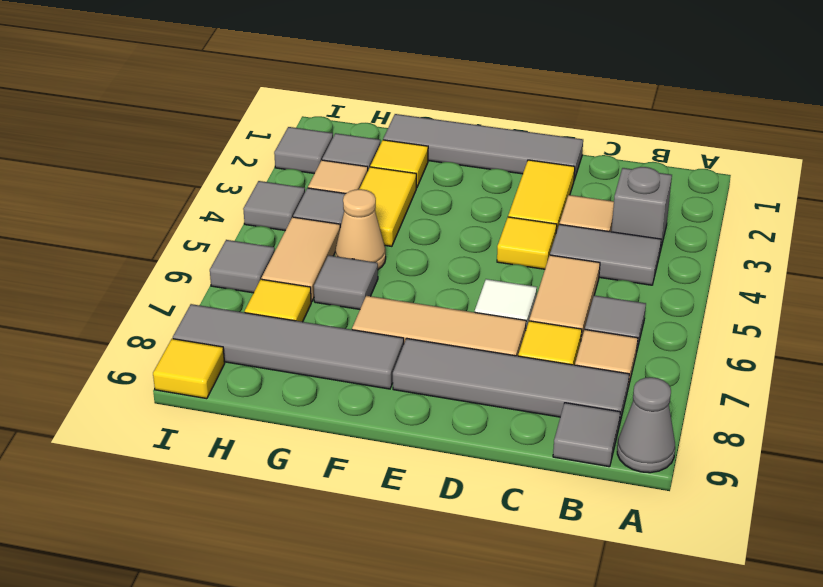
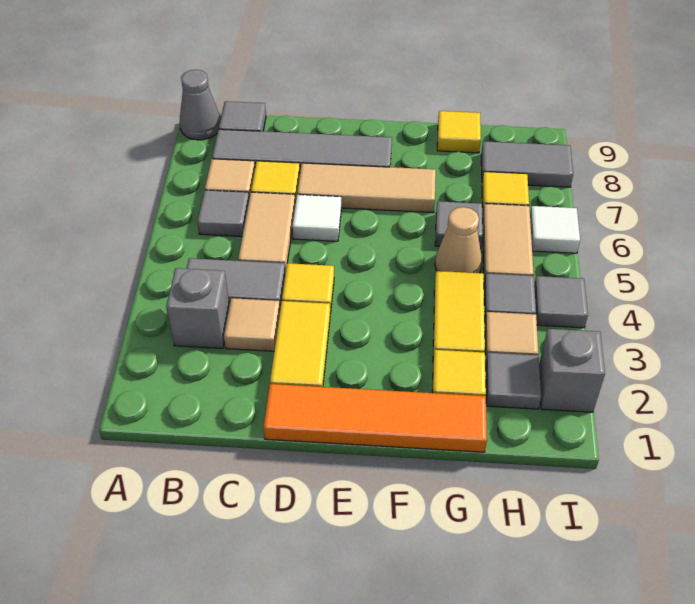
grey 1x4 tile [383,114,583,180] -> orange 1x4 tile [263,384,487,452]
grey 1x4 tile [173,304,404,389] -> grey 1x2 tile [481,141,573,187]
grey 1x1 tile [274,127,333,174] -> grey 1x1 brick [539,329,605,412]
grey 1x1 tile [210,240,275,293] -> white 1x1 tile [530,206,580,253]
yellow 1x1 tile [153,339,225,399] -> yellow 1x1 tile moved to [437,111,481,153]

